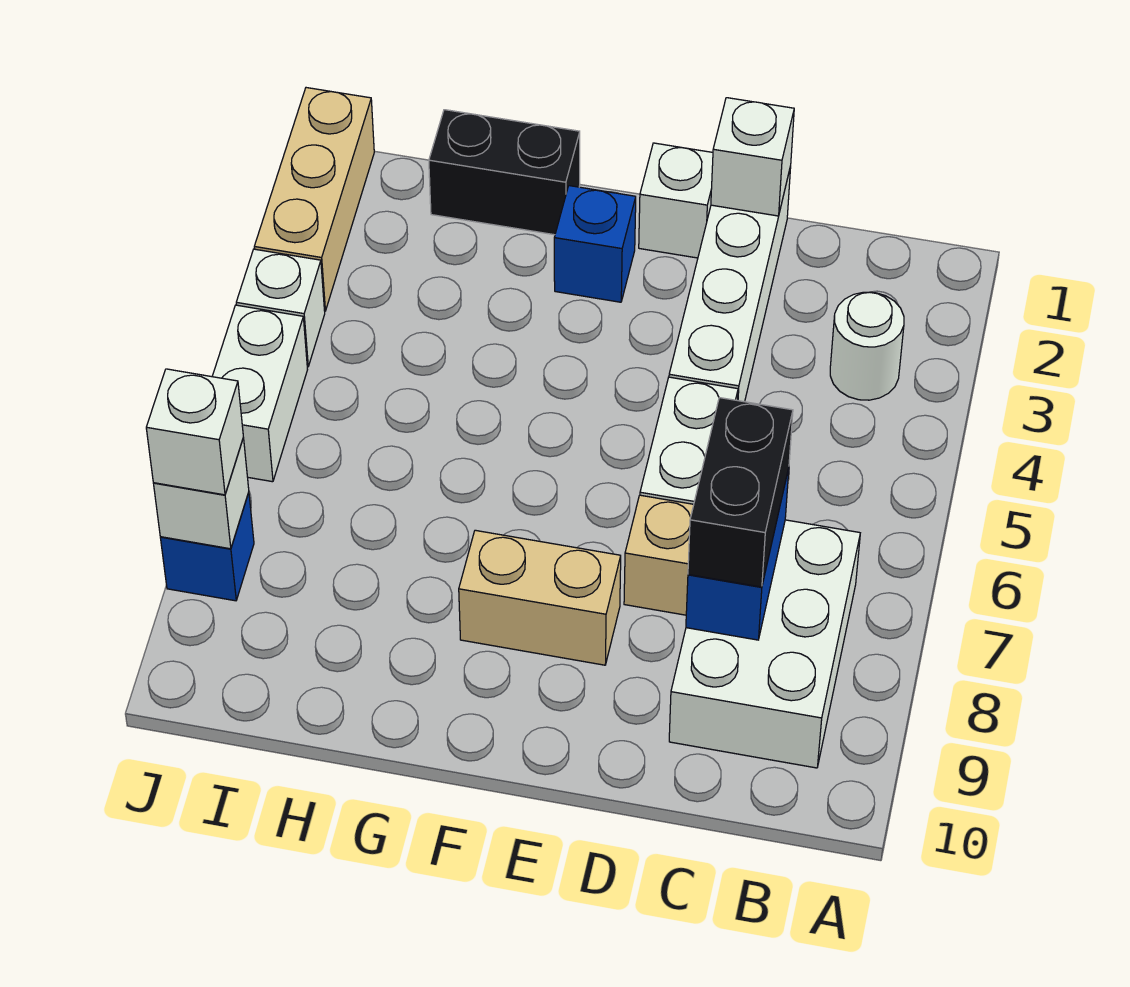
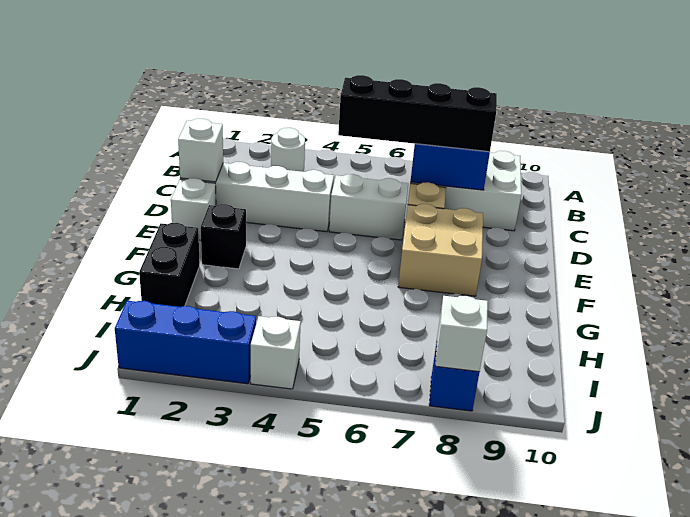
black 1x2 brick [688,398,793,587] -> black 1x4 brick [338,75,497,152]
tan 1x2 brick [459,530,621,665] -> tan 2x2 brick [398,204,483,296]
blue 1x1 brick [554,186,636,302] -> black 1x1 brick [201,204,246,269]
tan 1x3 brick [254,88,374,311] -> blue 1x3 brick [115,301,256,384]
white 1x2 brick [212,305,308,482] -> none
white 1x1 brick [146,369,243,495] -> none

